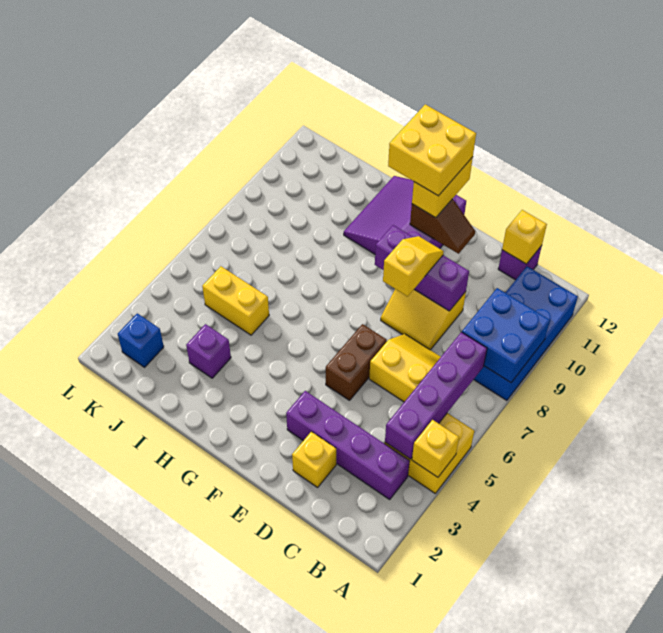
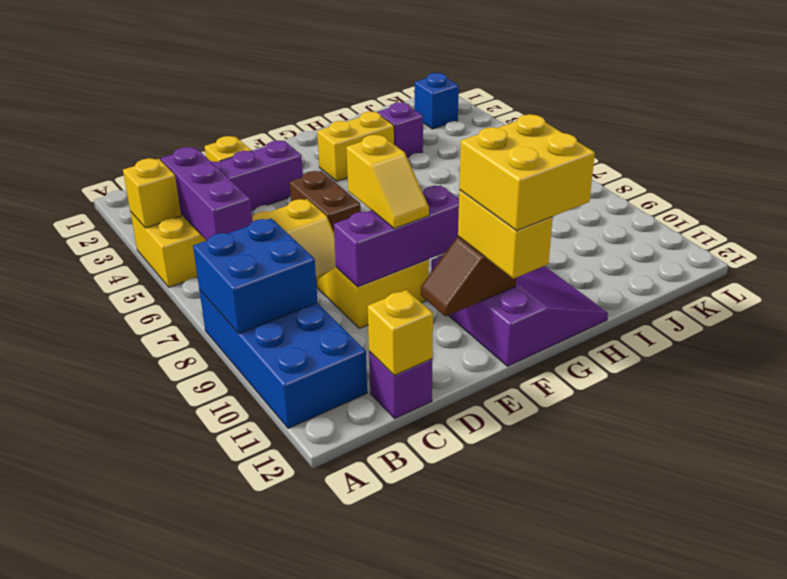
purple 1x4 brick [385,332,487,459] -> purple 1x3 brick [161,147,253,241]
yellow 1x2 brick [202,266,269,335] -> yellow 1x2 brick moved to [317,112,394,181]

